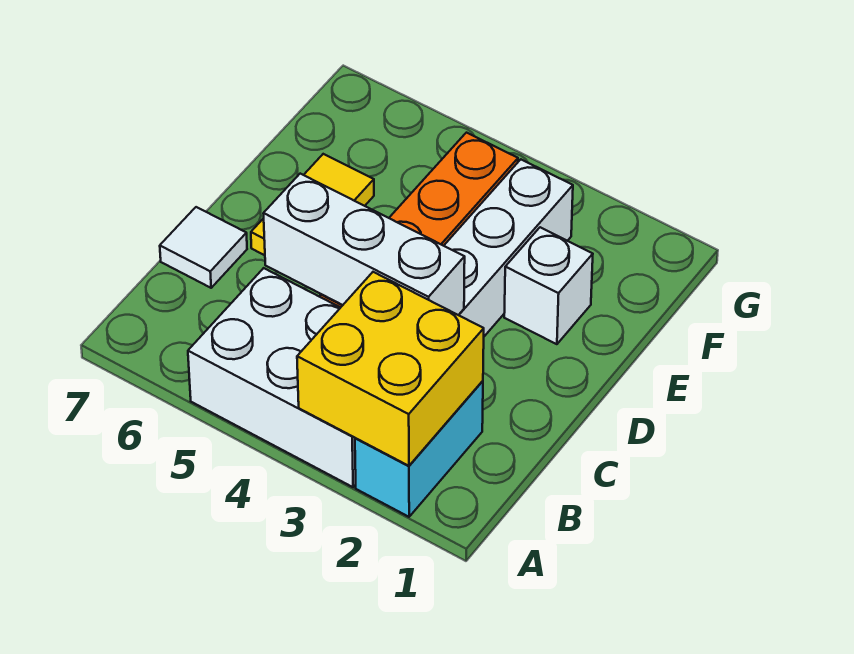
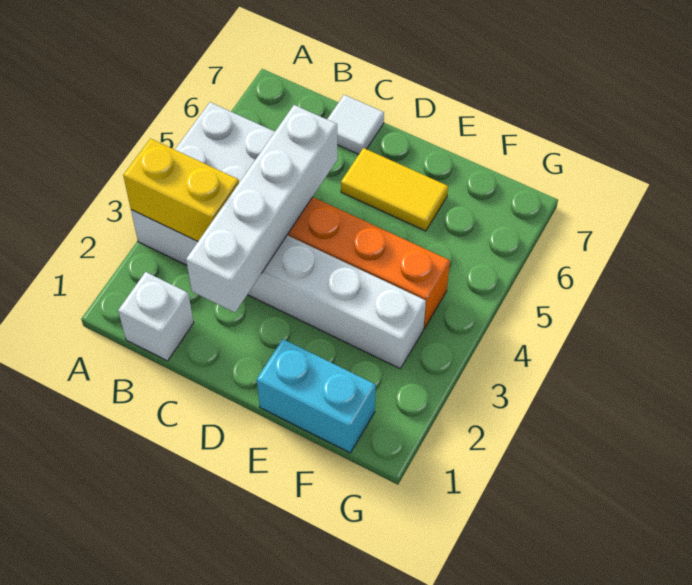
cyan 1x2 brick [355,381,483,517] -> cyan 1x2 brick moved to [257,339,376,453]
yellow 2x2 brick [297,272,484,466] -> yellow 1x2 brick [123,139,239,241]
white 1x3 brick [263,174,465,315] -> white 1x4 brick [186,105,337,312]
white 1x1 brick [504,227,593,344] -> white 1x1 brick moved to [118,272,194,361]

